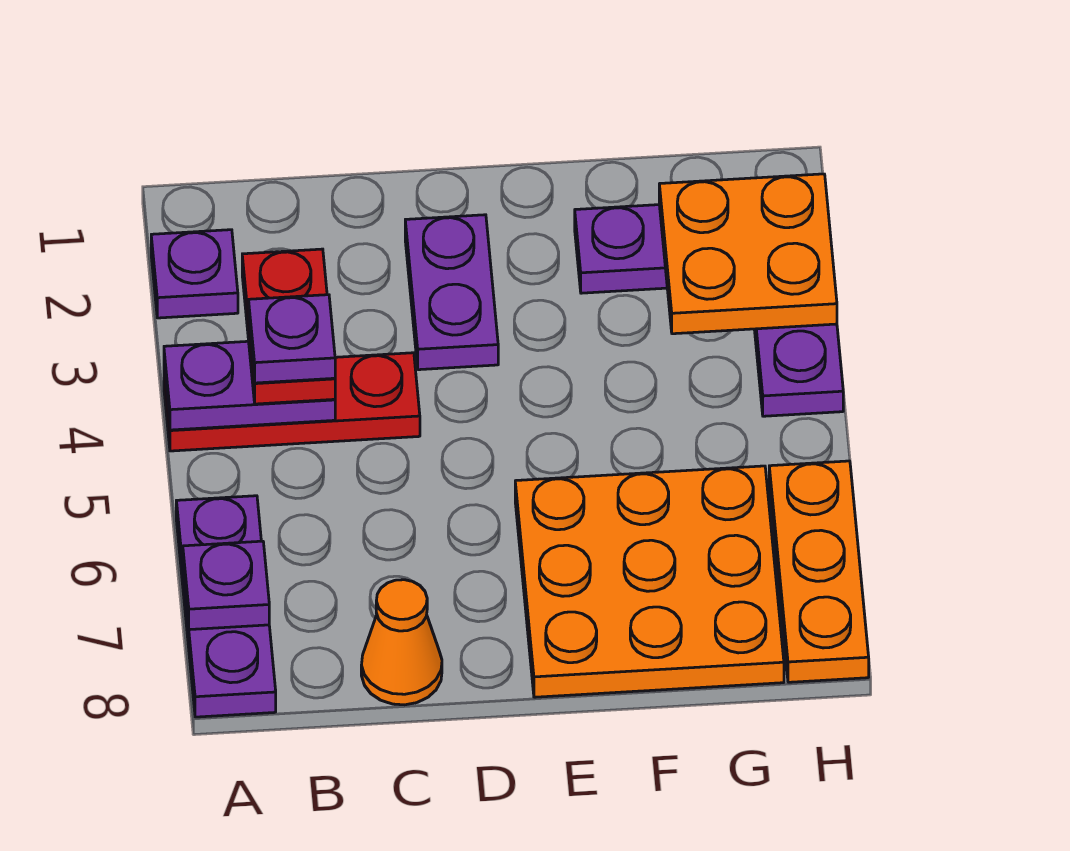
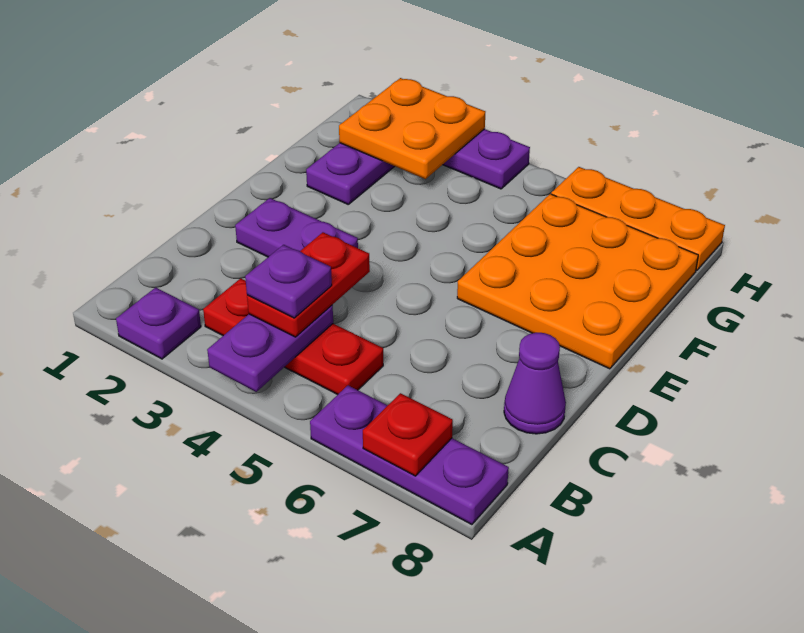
red 1x3 plate [164,353,420,451] -> red 1x3 plate turned to [203,278,383,395]
purple 1x1 plate [183,541,269,630] -> red 1x1 plate [363,393,453,476]
red 1x2 plate [242,249,335,404] -> red 1x2 plate turned to [247,232,370,337]
orange 1x1 cone [361,580,442,705] -> purple 1x1 cone [504,333,566,434]

